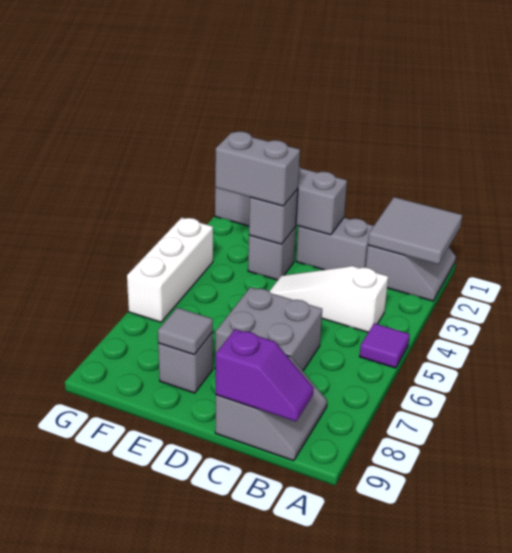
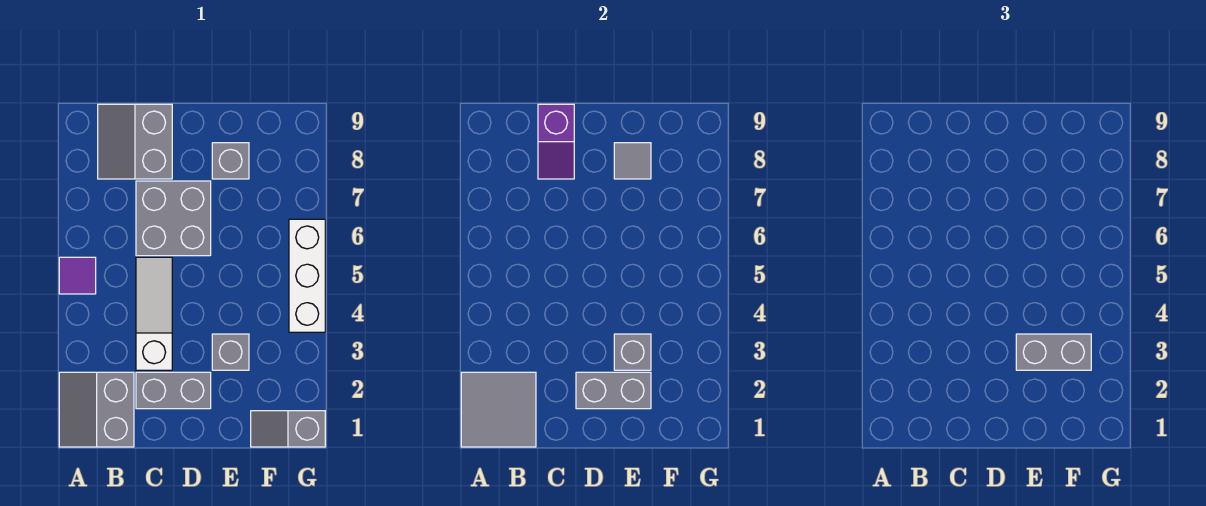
white 1x3 slope [269,266,388,332] -> white 1x3 slope turned to [136,257,172,370]
purple 1x2 slope [216,329,314,421] -> purple 1x2 slope turned to [538,104,574,179]

